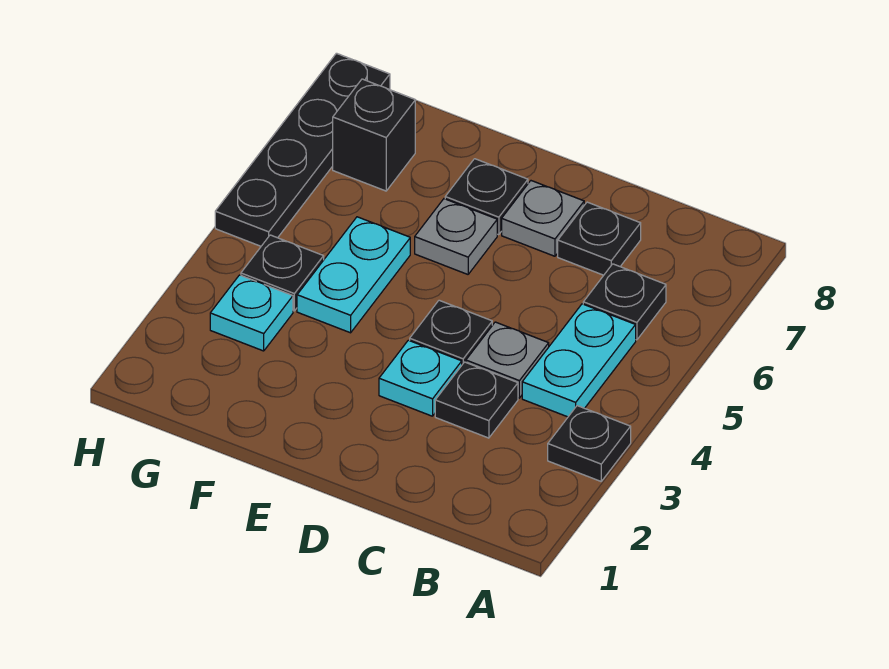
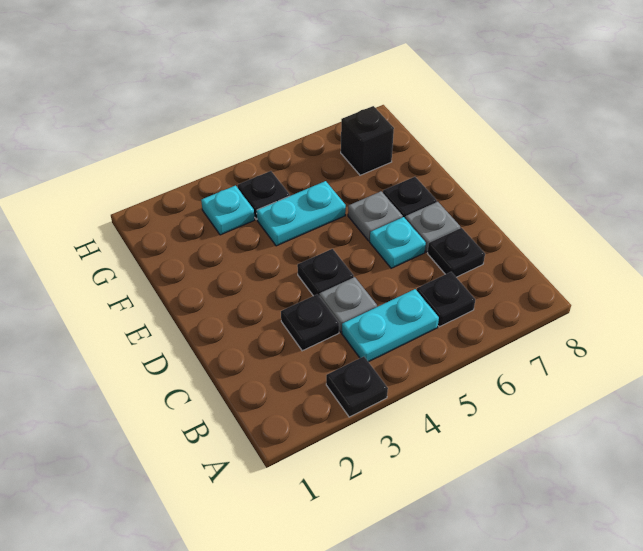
cyan 1x1 plate [379,340,462,416] -> cyan 1x1 plate moved to [370,217,426,268]
black 1x4 plate [215,53,390,246] -> none

